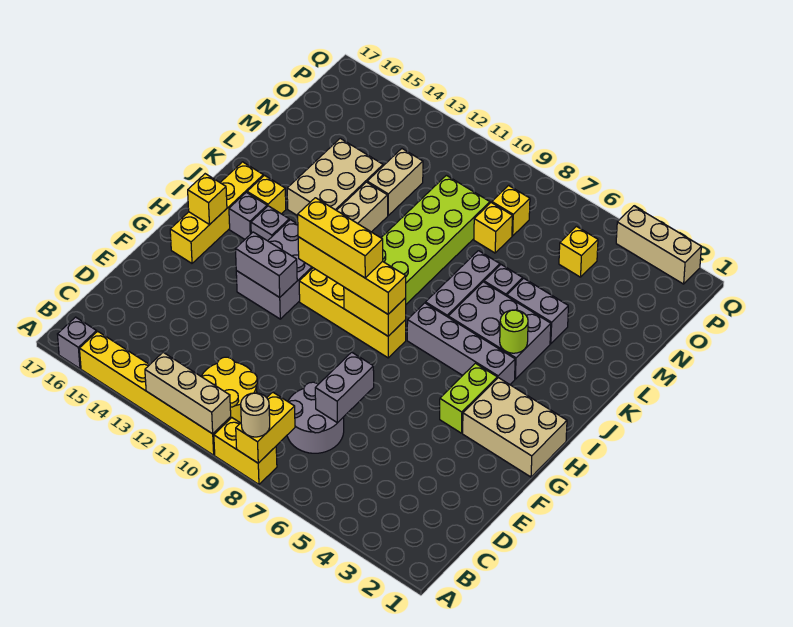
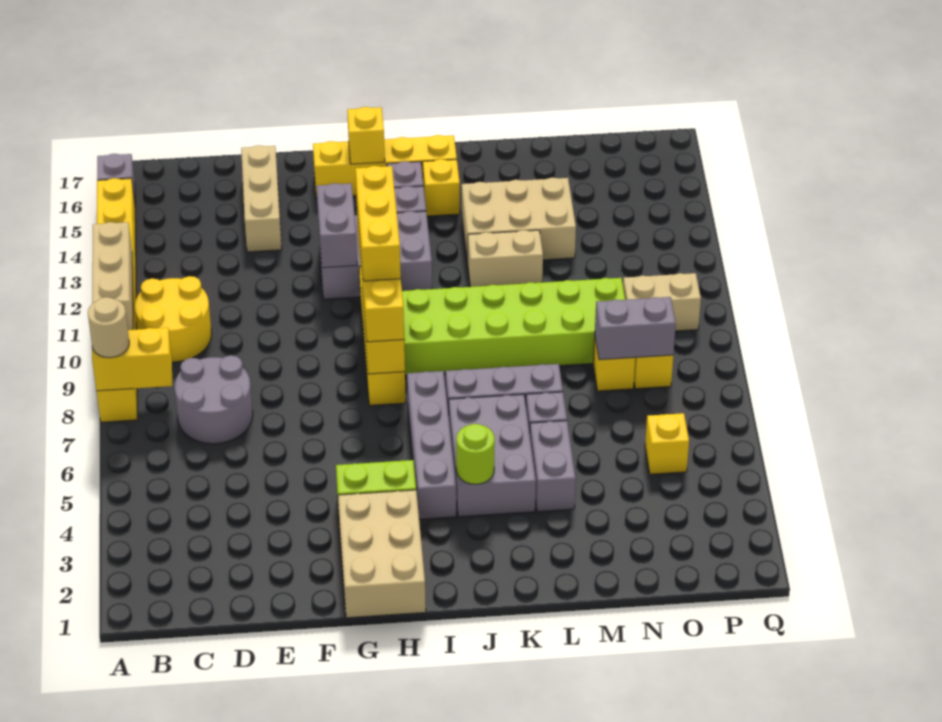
grey 1x2 brick [315,352,374,423] -> grey 1x2 brick moved to [595,297,676,360]
tan 1x2 brick [367,149,423,215] -> tan 1x2 brick moved to [623,273,701,331]
tan 1x3 brick [616,206,701,284] -> tan 1x3 brick moved to [241,145,282,252]

